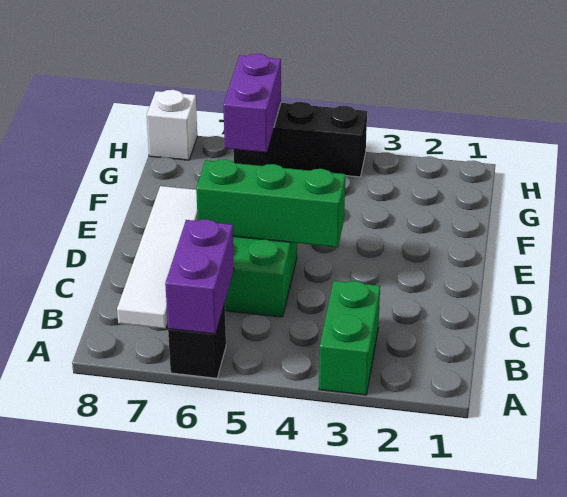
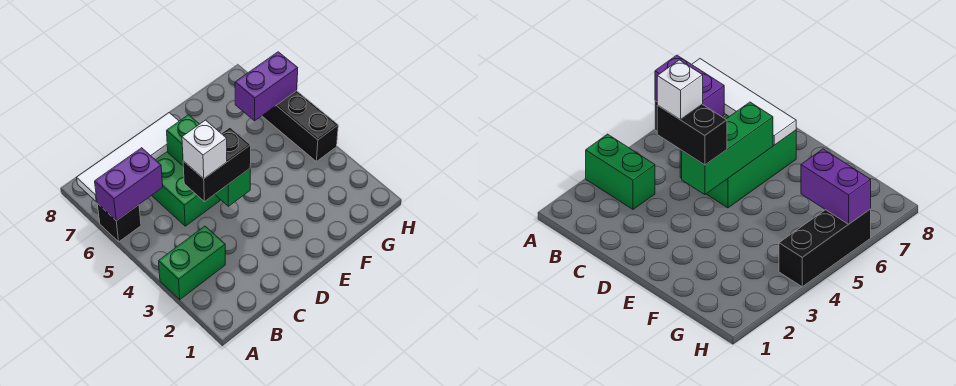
none -> black 1x2 brick [183,128,251,202]
white 1x1 brick [147,90,197,160] -> white 1x1 brick moved to [182,120,227,179]

